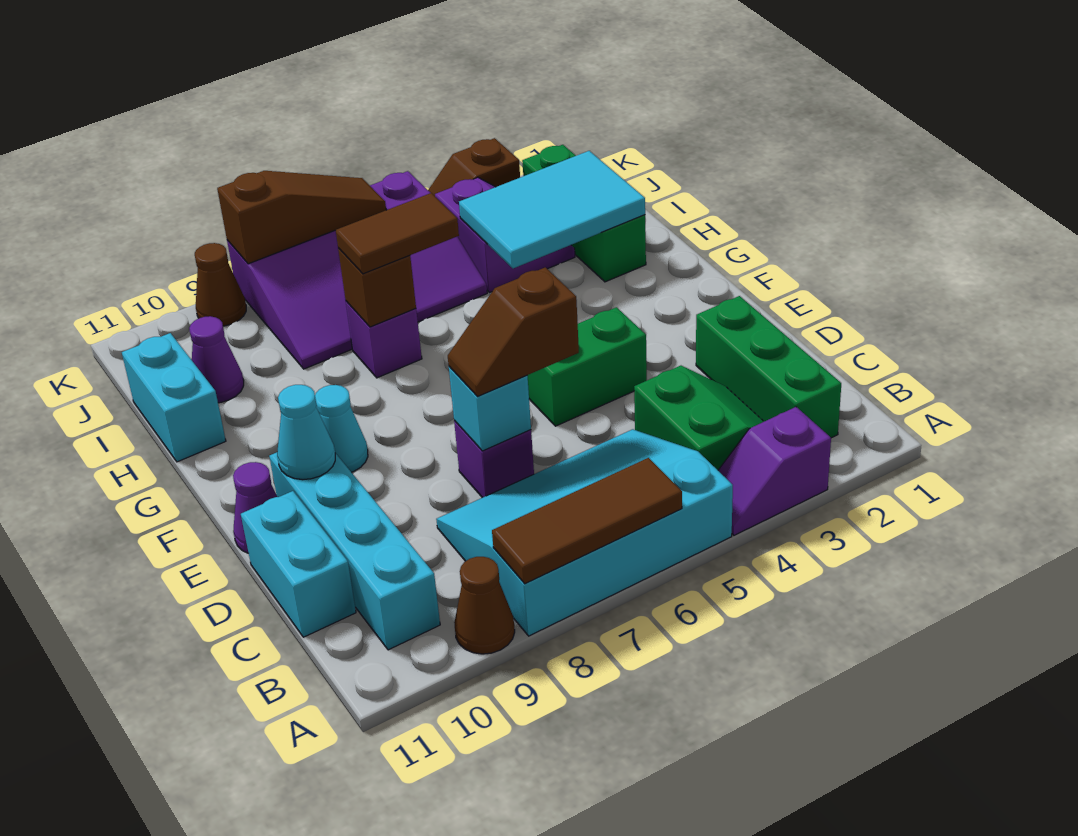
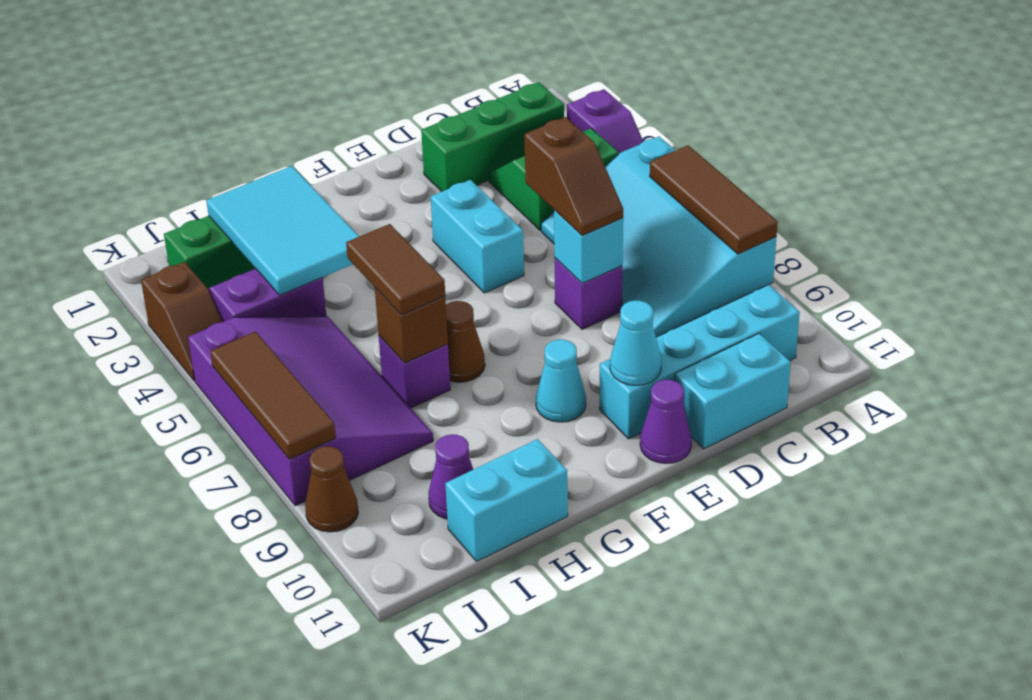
brown 1x1 cone [454,557,515,654] -> brown 1x1 cone moved to [446,301,485,382]
green 1x2 brick [527,307,647,426] -> cyan 1x2 brick [431,180,524,293]
brown 1x3 slope [217,171,386,264] -> brown 1x3 tile [210,332,336,459]

